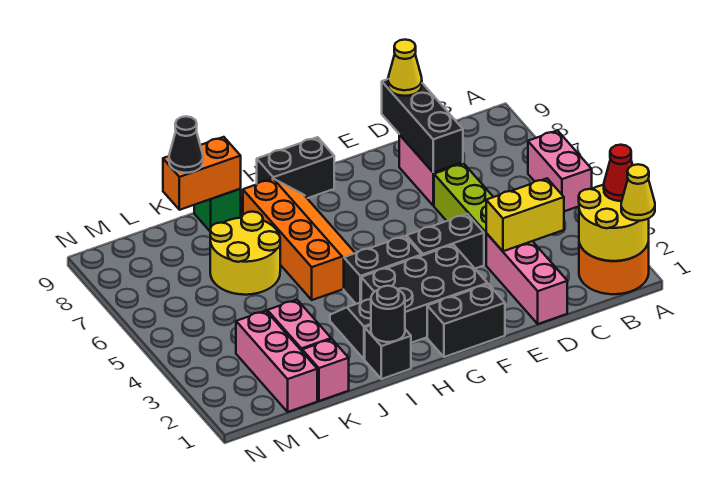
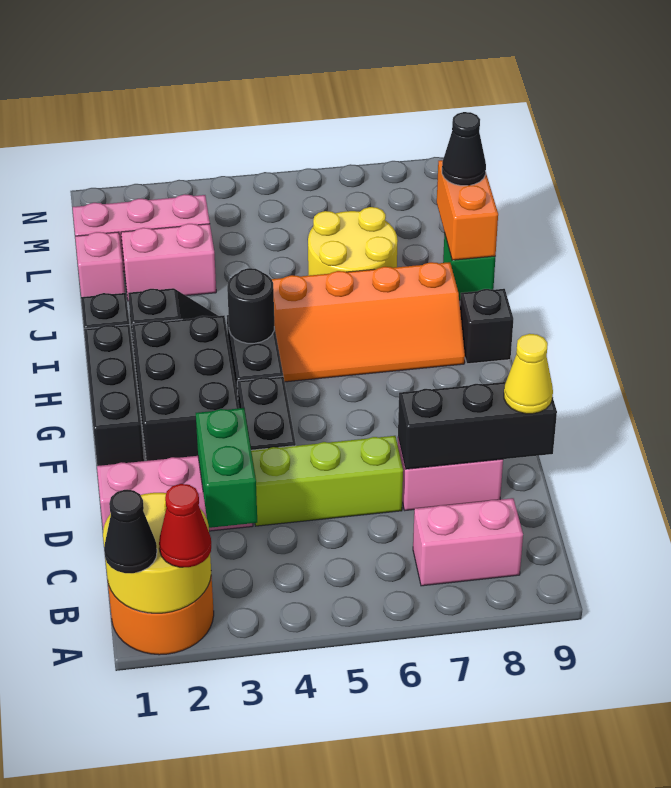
yellow 1x1 cone [621,164,655,221] -> black 1x1 cone [104,490,157,573]
pink 1x2 brick [528,131,592,211] -> pink 1x2 brick moved to [413,498,523,586]
yellow 1x2 brick [486,178,564,251] -> green 1x2 brick [196,408,257,528]
black 1x2 brick [427,284,505,357] -> black 1x3 brick [84,325,144,466]
black 1x2 brick [257,137,334,198] -> black 1x1 brick [460,289,513,364]
black 1x1 round brick [371,286,405,342] -> black 1x1 round brick moved to [227,268,274,343]

